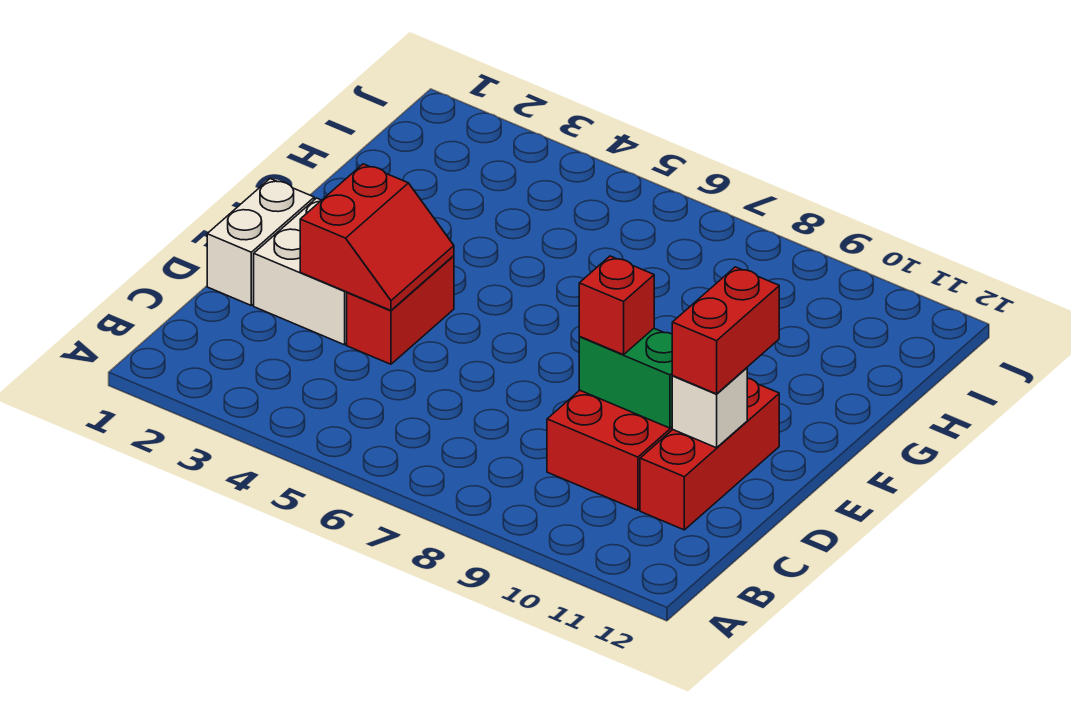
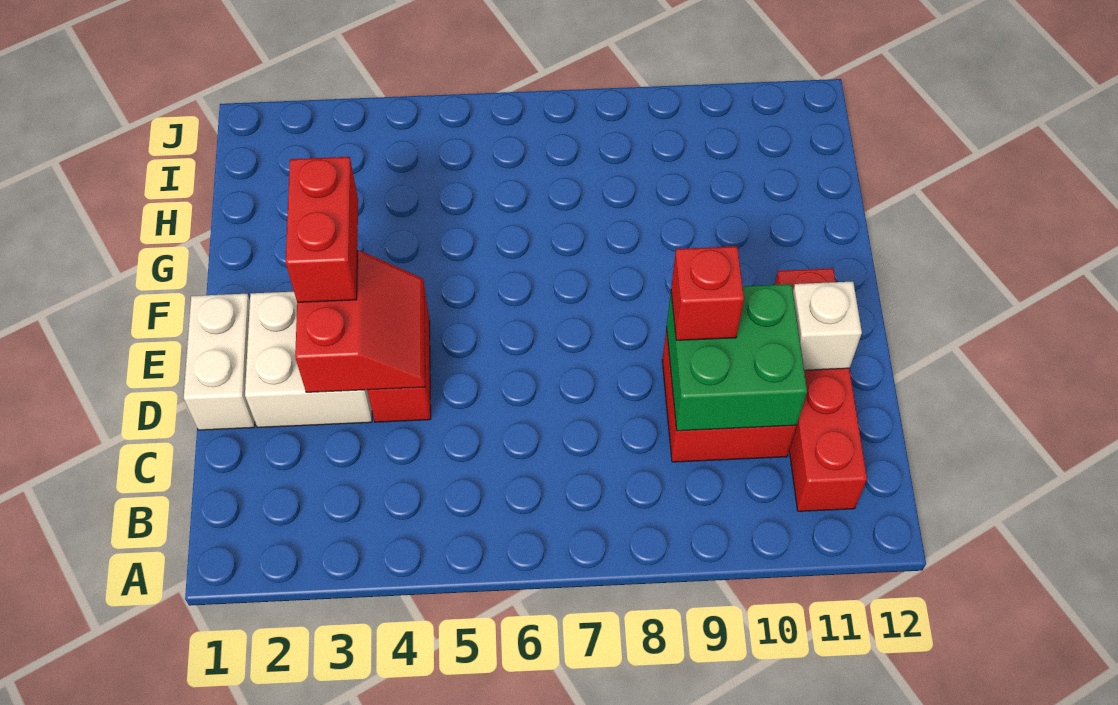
red 1x3 brick [640,378,779,530] -> red 1x4 brick [775,268,867,511]
green 1x2 brick [579,329,672,428] -> green 2x2 brick [667,284,807,431]
red 1x2 brick [672,267,779,394] -> red 1x2 brick moved to [286,157,358,302]

